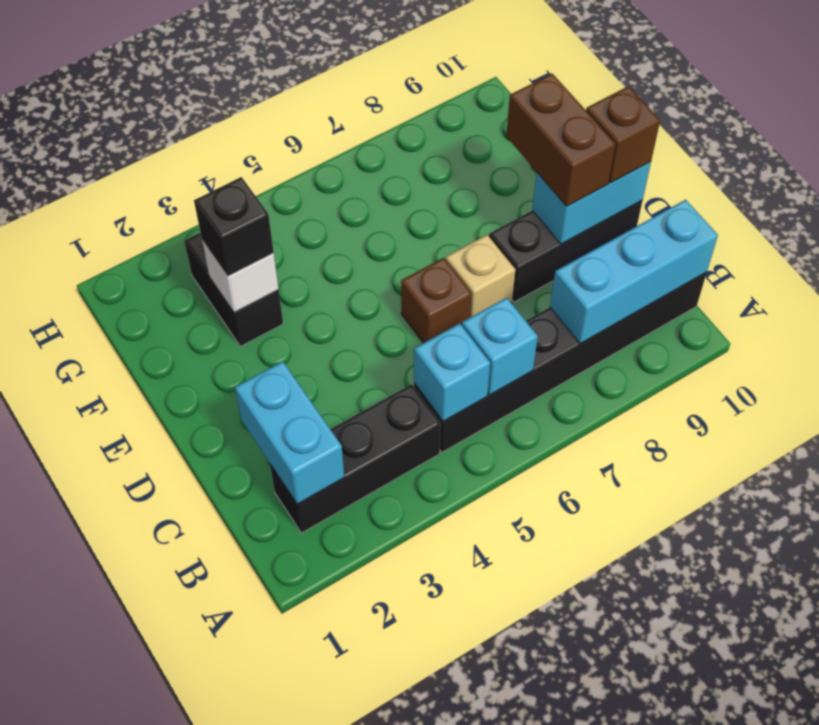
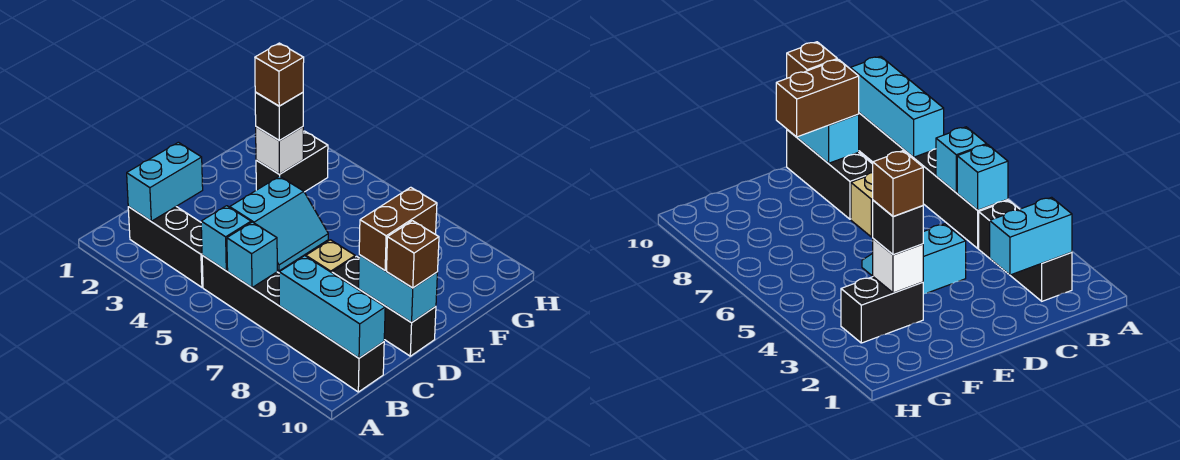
none -> cyan 2x2 slope [230,176,328,271]
brown 1x1 brick [401,258,471,343] -> brown 1x1 brick moved to [255,43,304,106]

